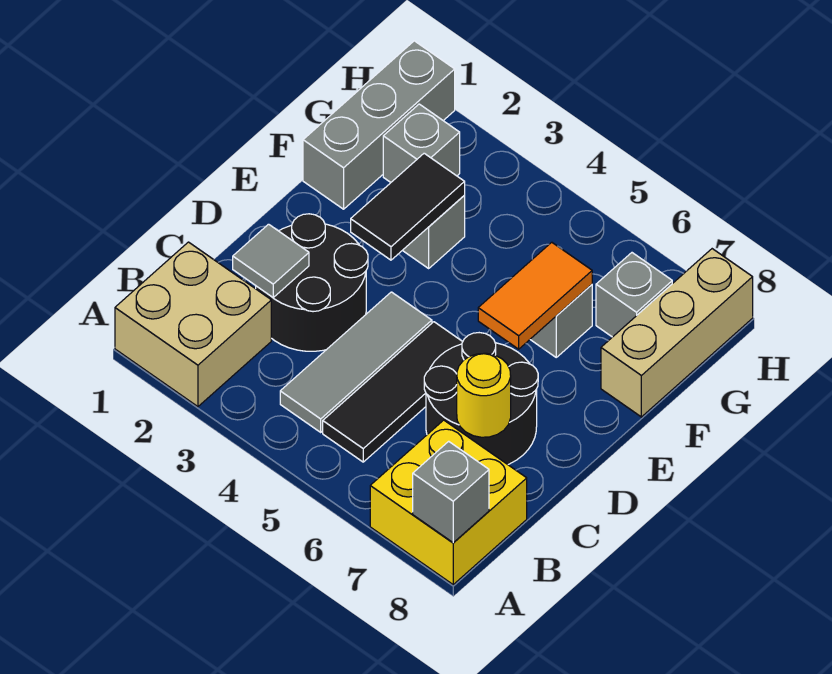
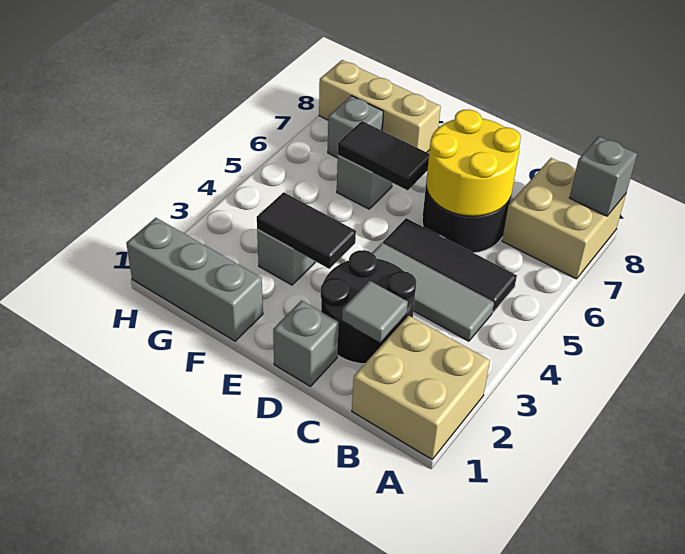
yellow 2x2 brick [370,420,527,584] -> tan 2x2 brick [502,158,626,279]
yellow 1x1 round brick [457,353,511,437] -> yellow 2x2 round brick [426,110,521,216]
orange 1x2 tile [478,242,592,349] -> black 1x2 tile [338,121,429,190]
grey 1x1 brick [383,104,460,182] -> grey 1x1 brick moved to [273,301,339,386]

